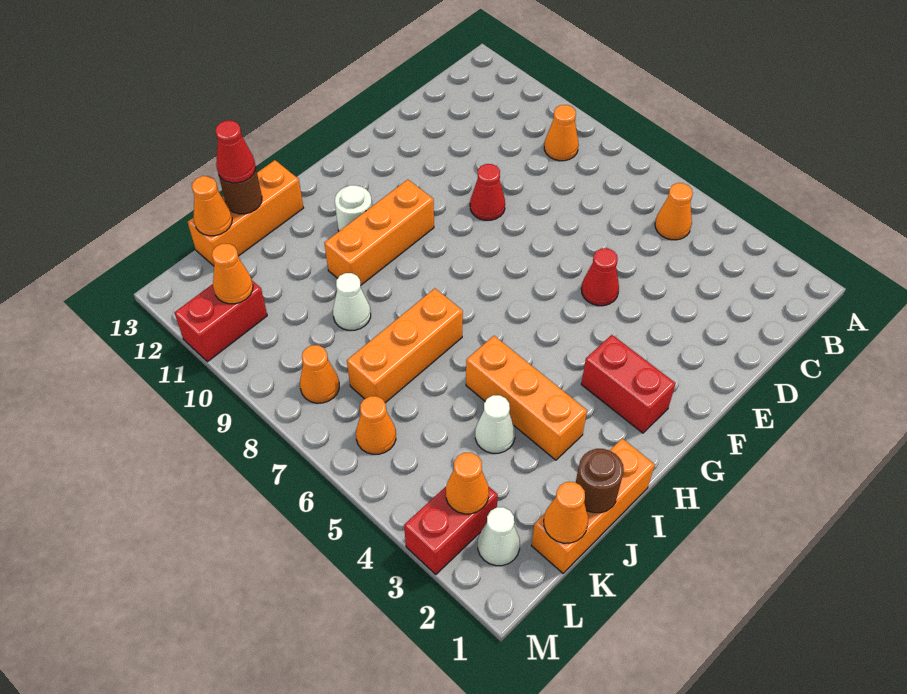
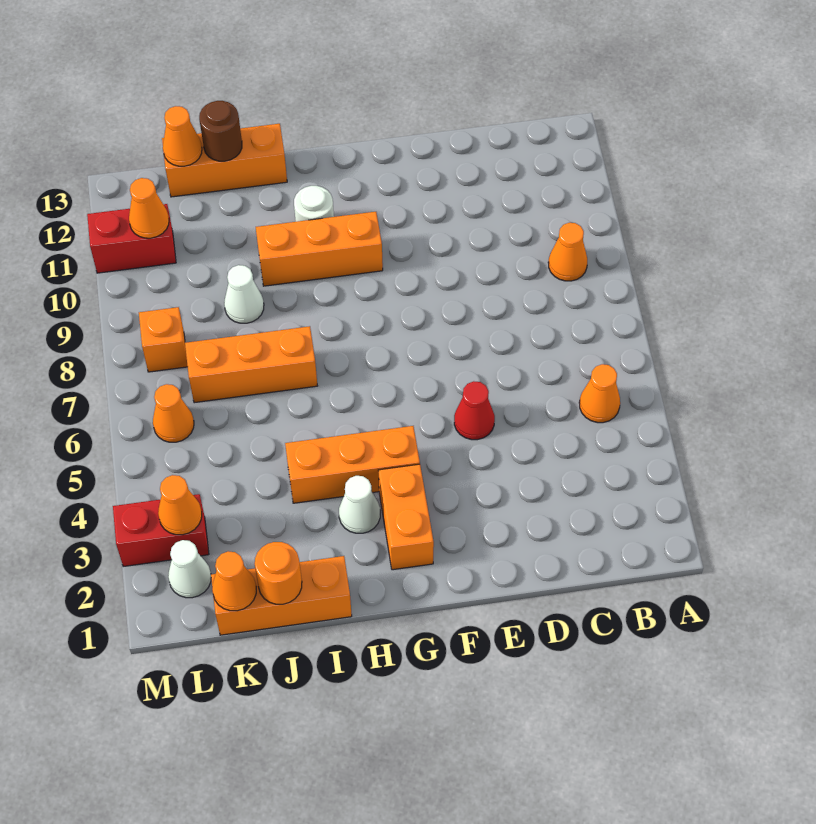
red 1x1 cone [470,164,505,220] -> none
red 1x2 brick [581,335,676,433] -> orange 1x2 brick [378,464,434,570]
orange 1x3 brick [466,336,587,460] -> orange 1x3 brick turned to [285,426,420,503]
brown 1x1 round brick [576,449,624,513] -> orange 1x1 round brick [255,542,302,604]
white 1x1 cone [475,395,515,453] -> white 1x1 cone moved to [339,476,380,533]
red 1x1 cone [215,121,256,183] -> none
orange 1x1 cone [300,345,339,403] -> orange 1x1 brick [139,307,188,372]

